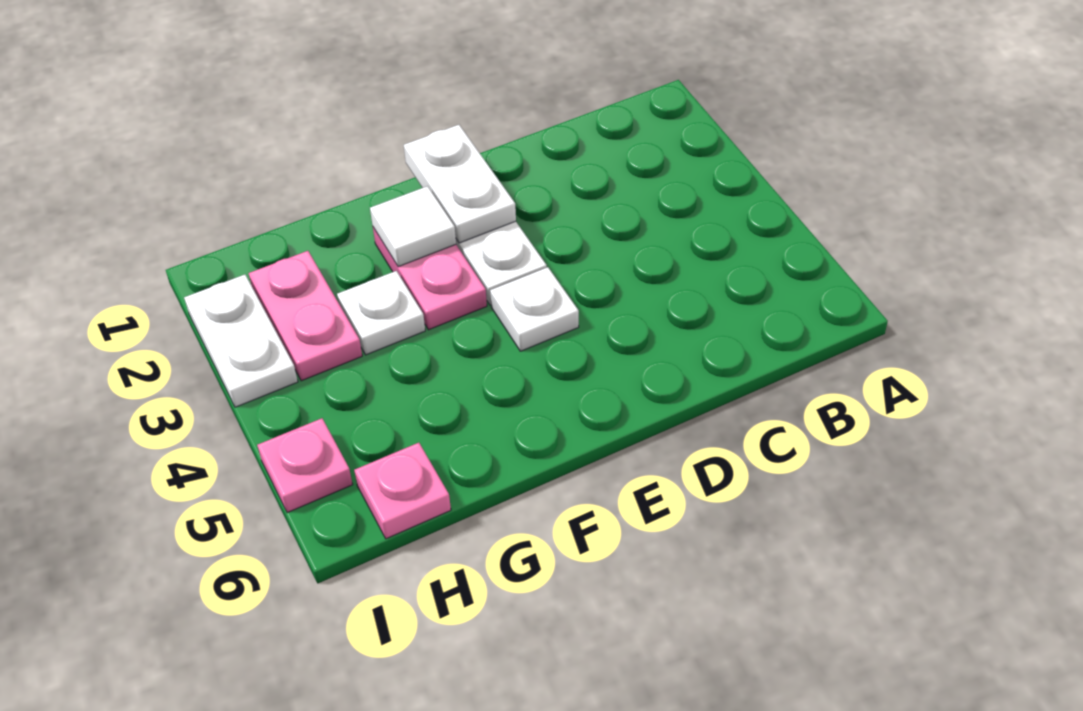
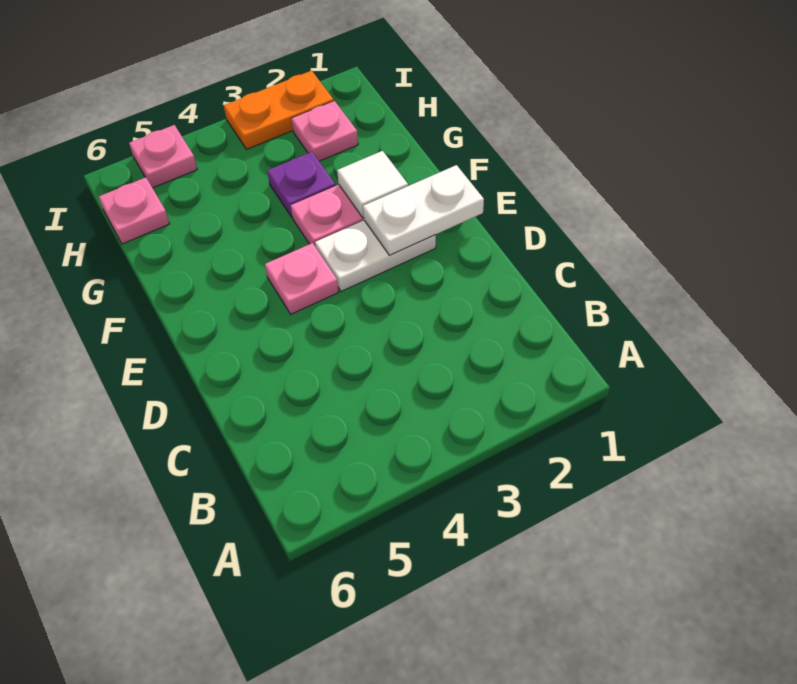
white 1x1 plate [490,267,579,351] -> pink 1x1 plate [265,243,339,314]
white 1x1 plate [337,271,425,355] -> purple 1x1 plate [267,152,335,217]
pink 1x2 plate [248,251,362,381] -> pink 1x1 plate [291,101,358,161]
white 1x2 plate [184,275,298,407] -> orange 1x2 plate [224,71,334,149]

